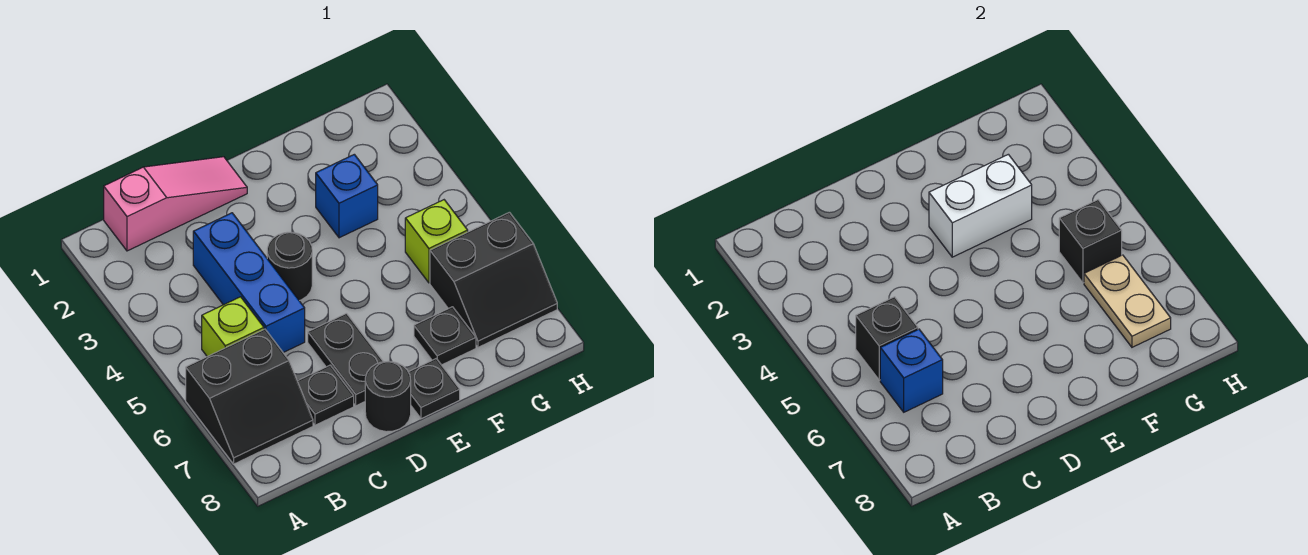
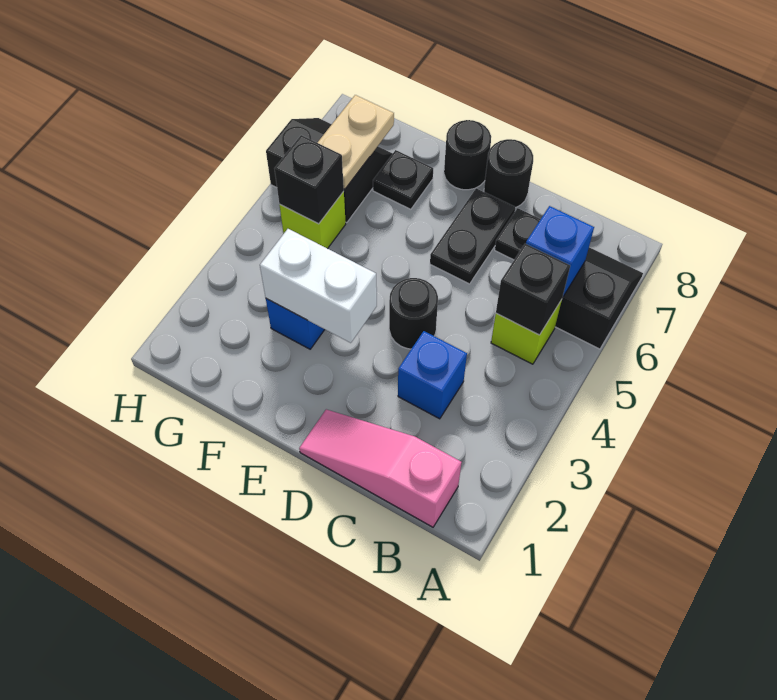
blue 1x3 brick [193,213,305,353] -> blue 1x1 brick [398,331,467,419]
black 1x1 plate [409,359,460,419] -> black 1x1 round brick [444,120,491,190]

